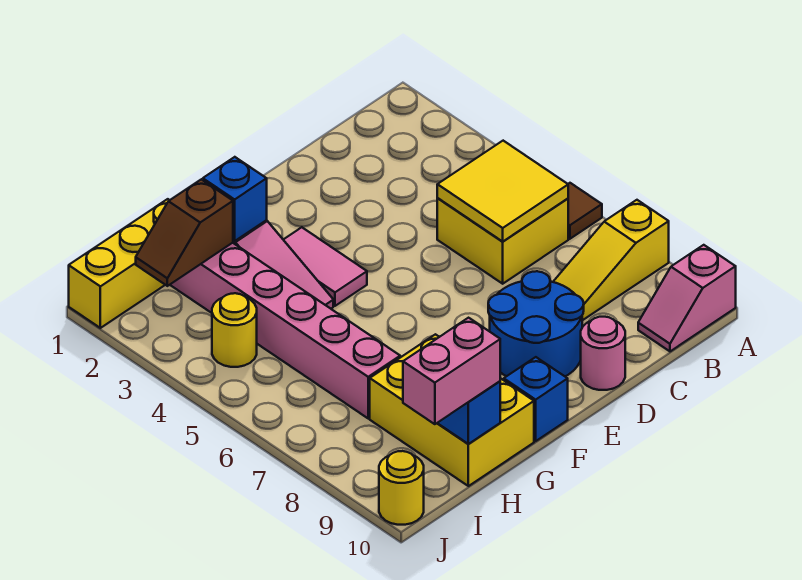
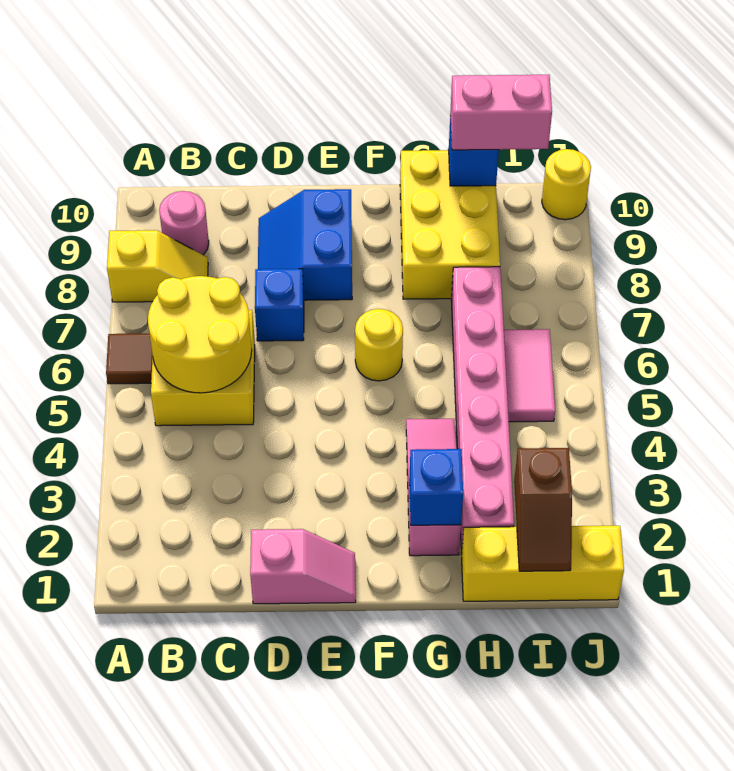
yellow 1x3 slope [553,200,669,320] -> yellow 1x2 slope [107,230,208,302]
pink 1x2 slope [638,245,736,351] -> pink 1x2 slope moved to [250,529,356,604]
yellow 2x2 tile [437,141,568,241] -> yellow 2x2 round brick [148,276,252,393]
blue 2x2 round brick [488,271,584,376] -> blue 2x2 slope [258,189,352,300]
pink 1x1 round brick [581,317,625,390] -> pink 1x1 round brick moved to [159,191,209,255]
pink 1x2 tile [283,227,367,306] -> pink 1x2 tile moved to [504,329,555,422]
blue 1x1 brick [504,357,568,441] -> blue 1x1 brick moved to [255,269,304,341]
brown 1x2 slope [136,179,233,286] -> brown 1x2 slope turned to [514,448,572,571]
yellow 1x1 round brick [212,293,257,367] -> yellow 1x1 round brick moved to [355,309,403,381]

